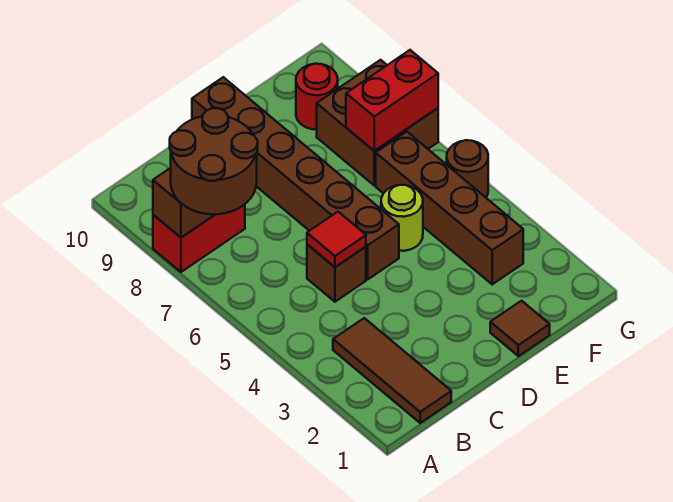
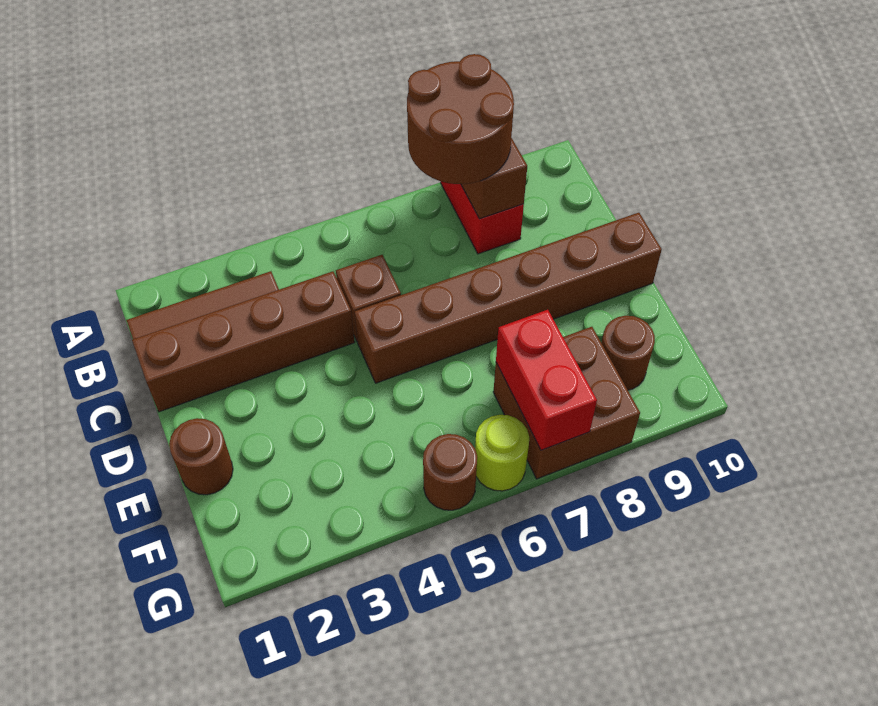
red 1x1 tile [307,212,366,267] -> none
brown 1x1 tile [490,301,550,356] -> brown 1x1 round brick [169,418,233,495]
lime 1x1 round brick [381,185,423,251] -> lime 1x1 round brick moved to [475,415,529,491]
brown 1x4 brick [376,132,523,284] -> brown 1x4 brick moved to [132,271,355,412]
red 1x1 round brick [296,64,338,130] -> brown 1x1 round brick [601,316,655,390]

